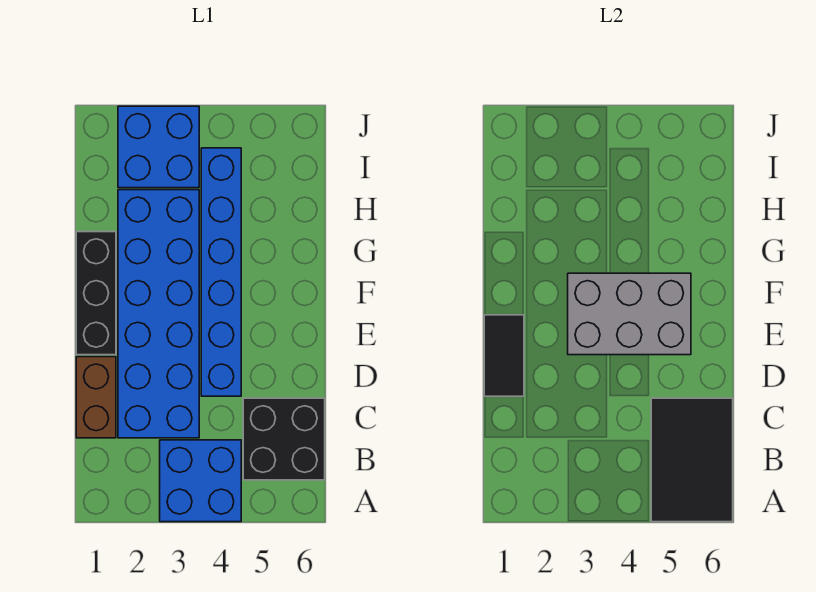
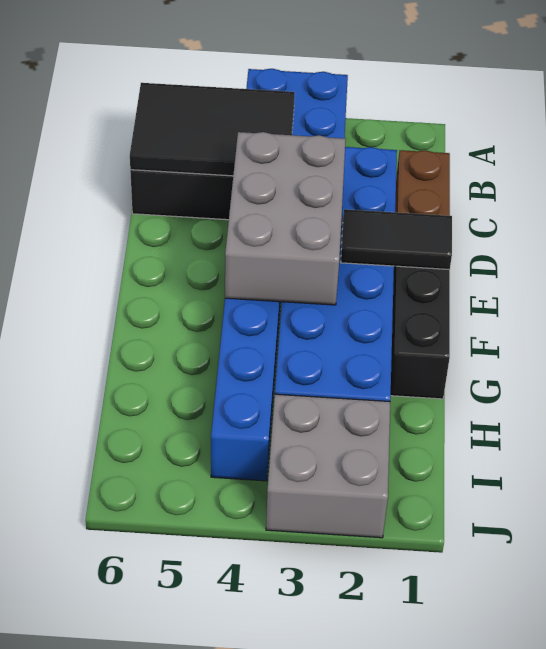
black 2x3 tile [651,398,733,522] -> black 2x3 tile turned to [130,83,295,176]
black 1x2 tile [484,315,524,396] -> black 1x2 tile turned to [341,209,452,270]
grey 2x3 brick [568,273,691,355] -> grey 2x3 brick turned to [225,132,346,305]
blue 2x2 brick [118,106,199,188] -> grey 2x2 brick [266,394,390,538]

